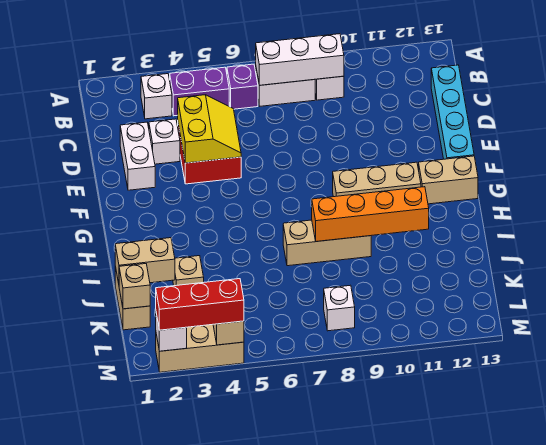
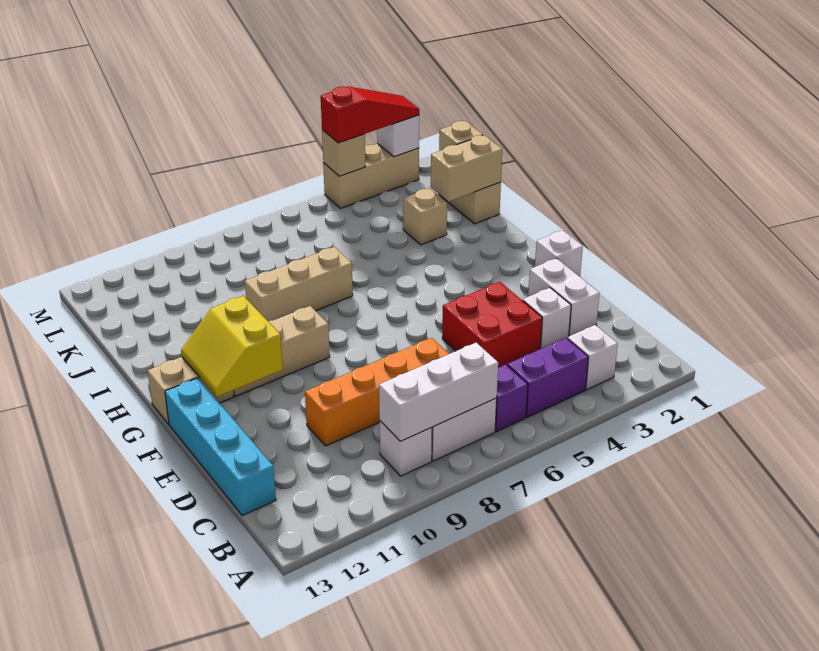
yellow 2x2 slope [178,95,241,163] -> yellow 2x2 slope moved to [181,296,283,397]
orange 1x4 brick [312,187,429,242] -> orange 1x4 brick moved to [305,338,449,446]
white 1x1 brick [324,285,355,331] -> white 1x1 brick moved to [535,230,583,277]
red 1x3 brick [156,279,244,330] -> red 1x3 slope [321,86,419,143]

